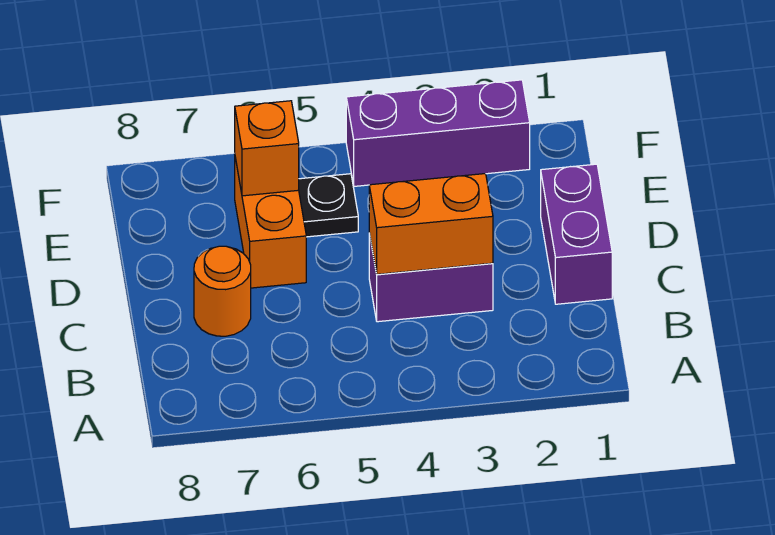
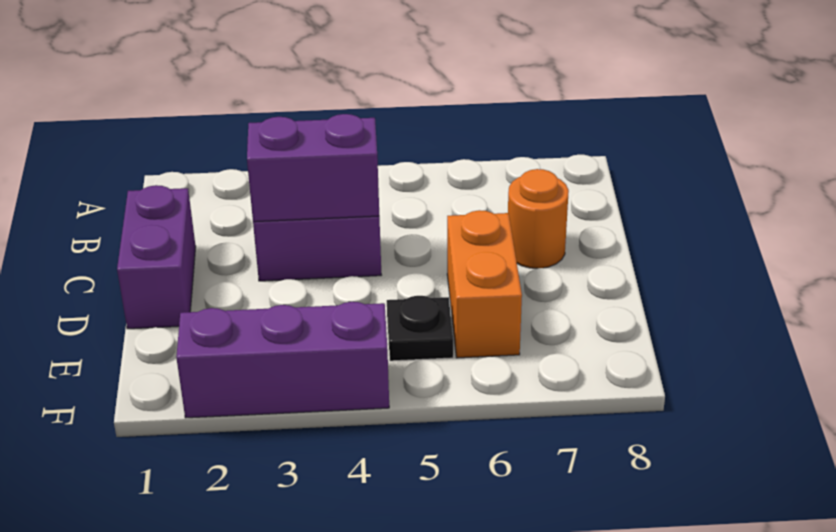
orange 1x2 brick [369,174,493,274] -> purple 1x2 brick [247,114,379,222]
orange 1x1 brick [235,101,299,196] -> none

